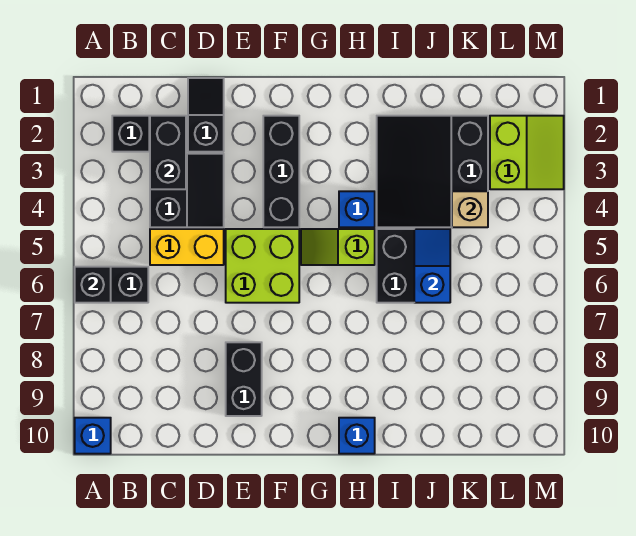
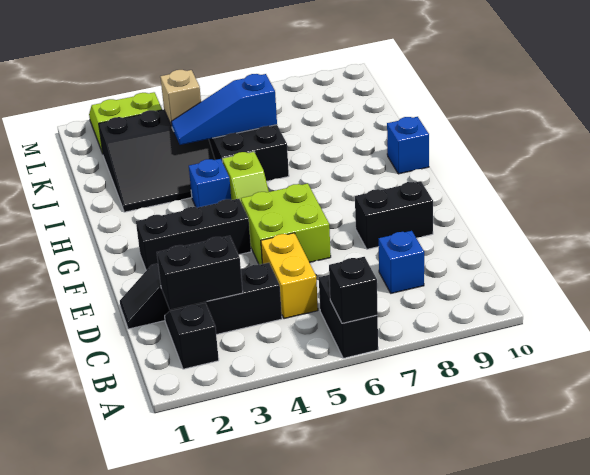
blue 1x1 brick [75,418,111,454] -> blue 1x1 brick moved to [378,231,424,293]
blue 1x2 slope [414,229,450,303] -> blue 1x3 slope [171,74,277,145]

